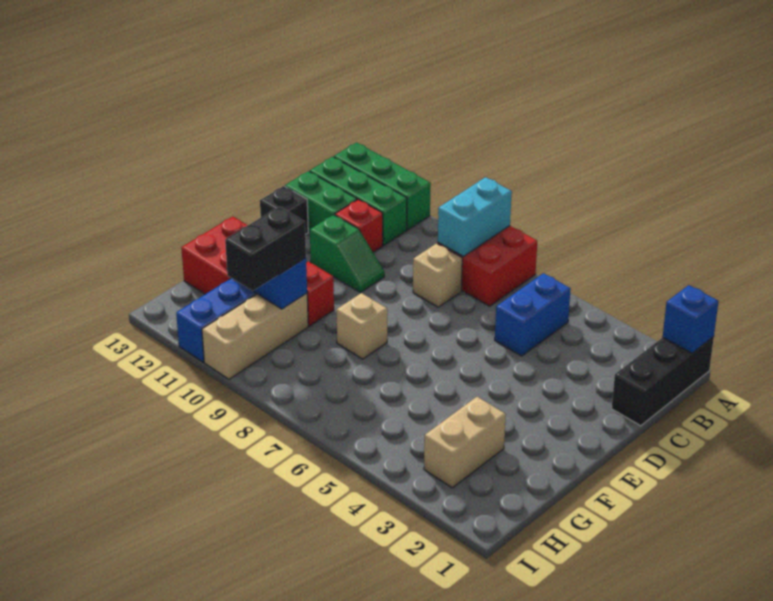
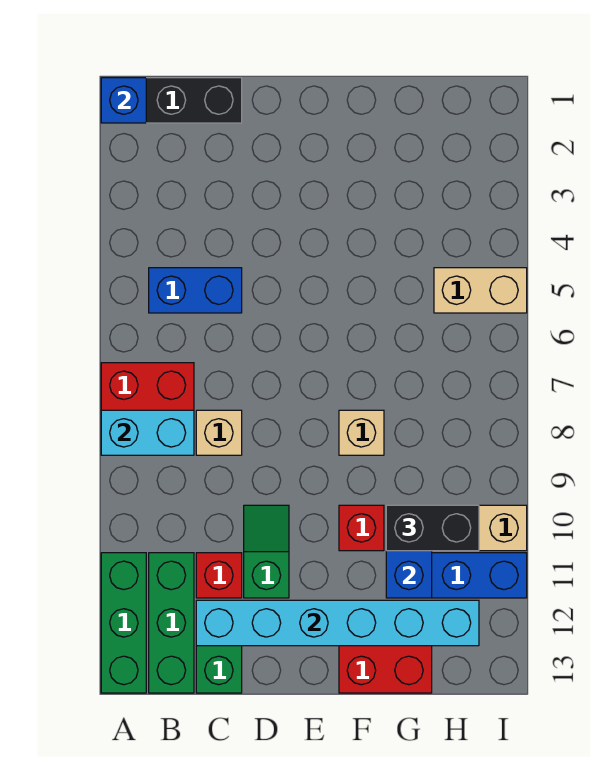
none -> cyan 1x6 brick [196,600,479,646]
black 1x1 brick [260,186,308,234] -> none
tan 1x2 brick [424,397,506,488] -> tan 1x2 brick moved to [434,268,527,313]

